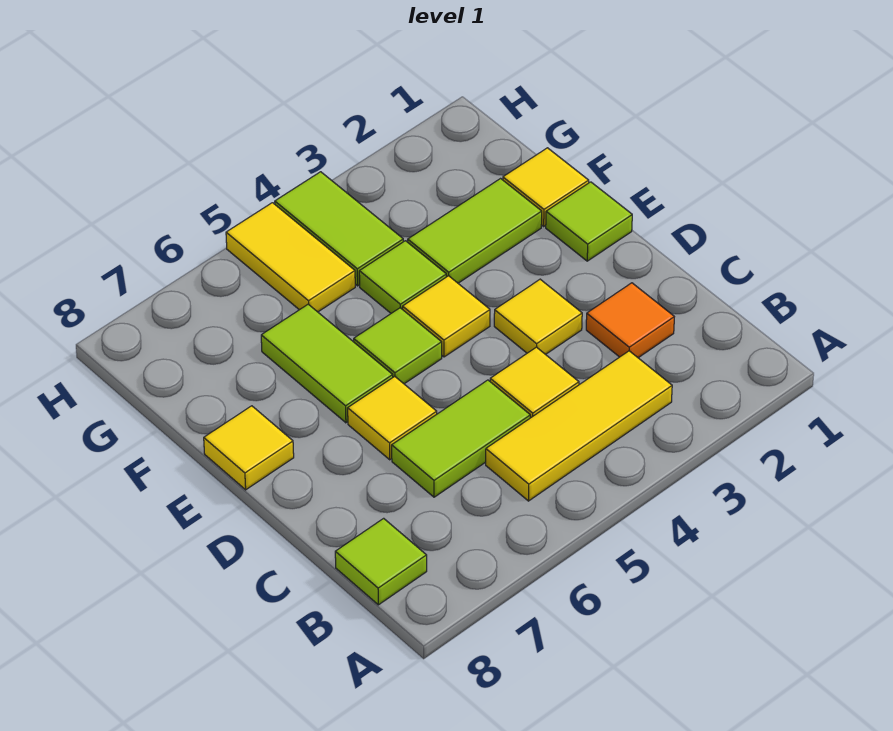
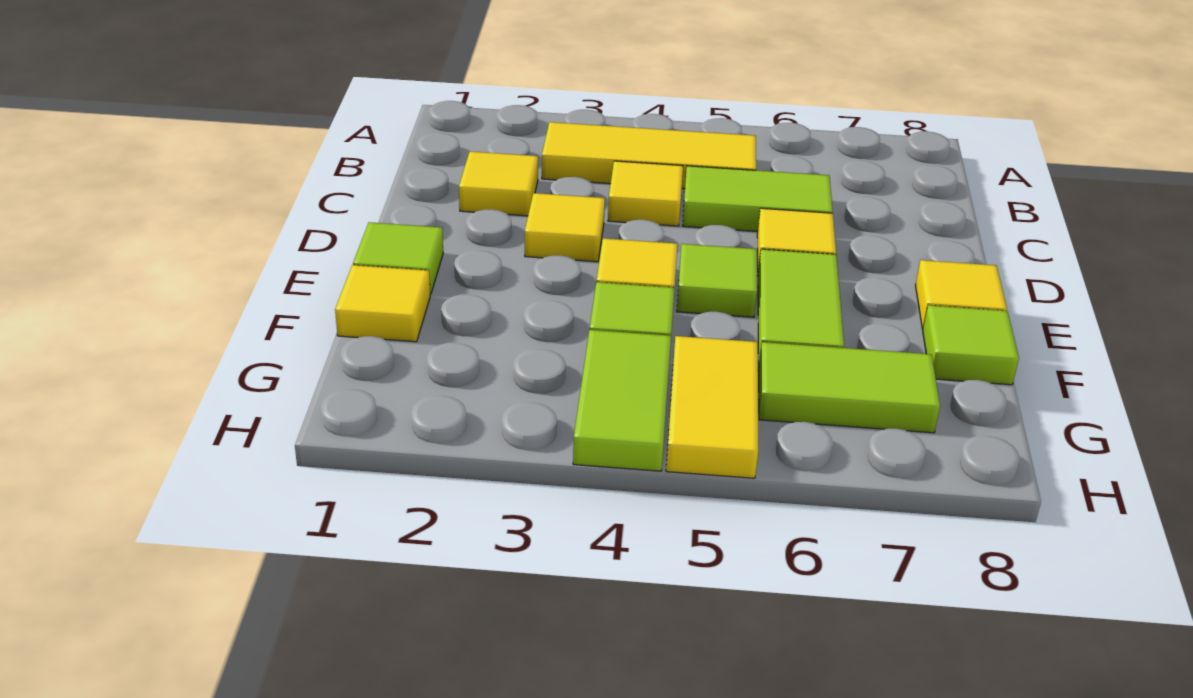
lime 1x1 tile [335,518,427,605] -> lime 1x1 tile moved to [923,305,1019,385]
orange 1x1 tile [586,283,674,358] -> yellow 1x1 tile [459,152,538,216]
lime 1x2 tile [408,179,542,283] -> lime 1x2 tile moved to [759,342,940,433]

